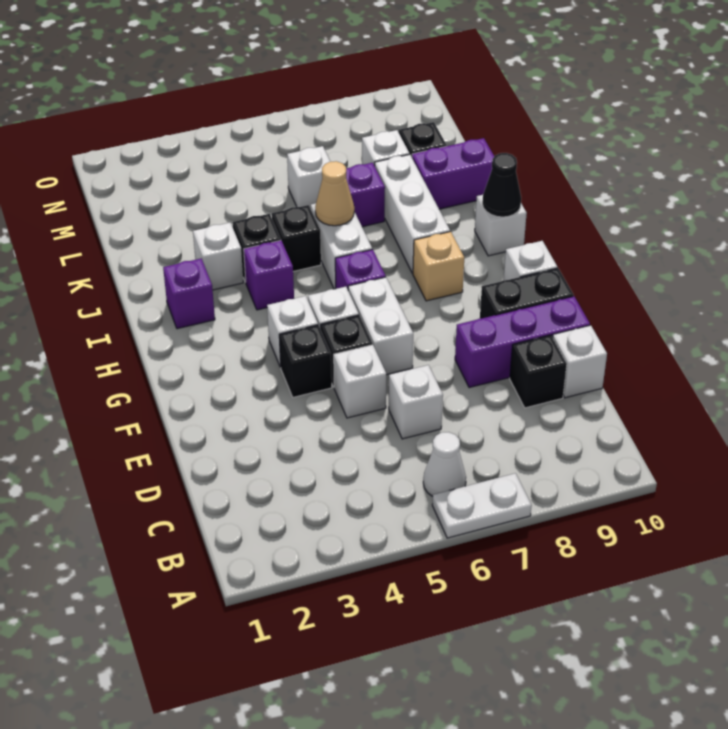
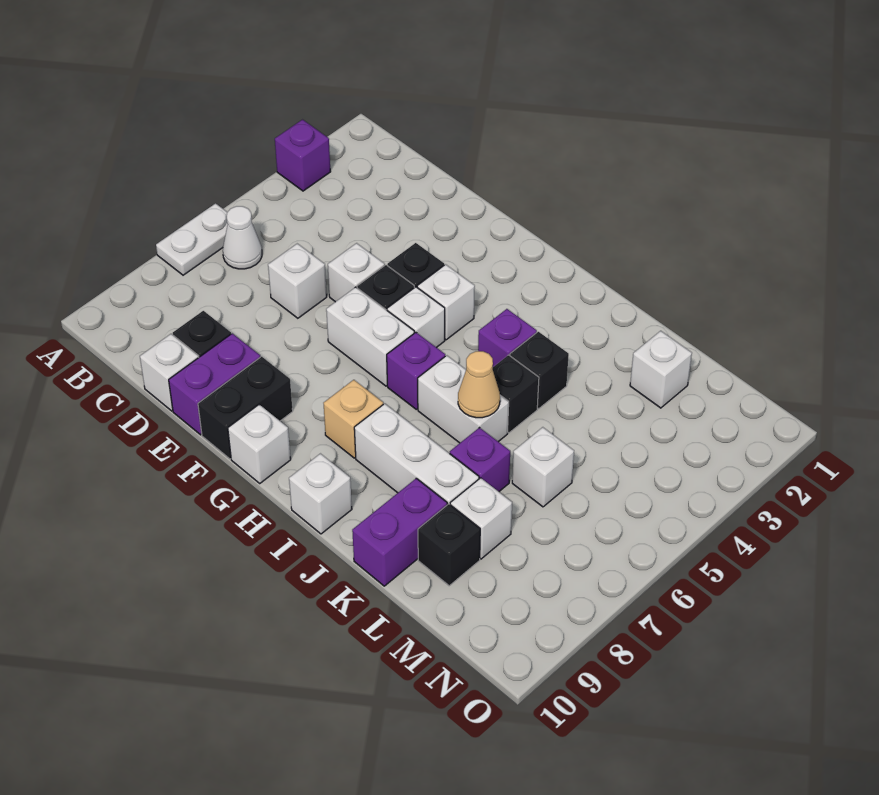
purple 1x3 brick [455,296,590,388] -> purple 1x2 brick [169,333,260,435]
purple 1x1 brick [163,258,215,329] -> purple 1x1 brick moved to [275,120,331,191]
black 1x1 cone [482,153,521,217] -> none
white 1x1 brick [193,223,243,290] -> white 1x1 brick moved to [630,331,692,408]

